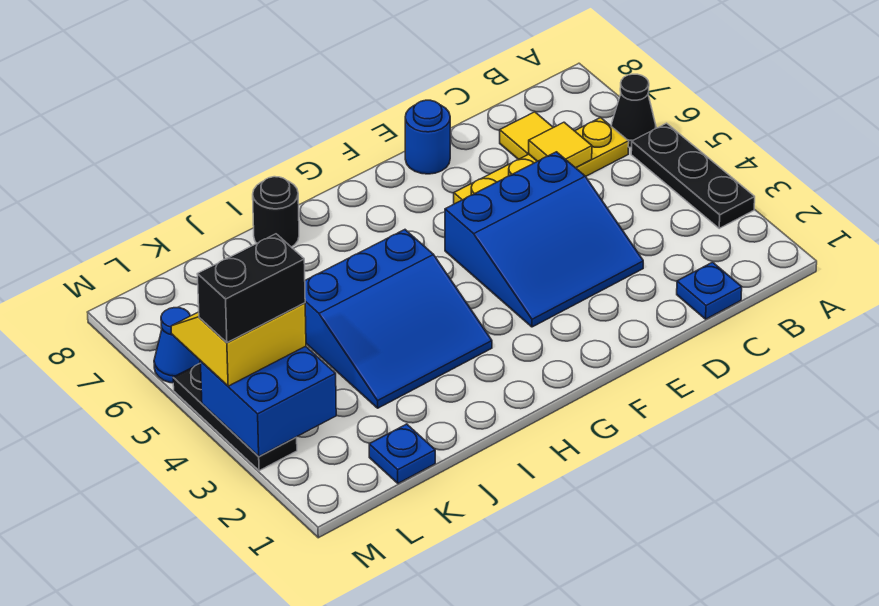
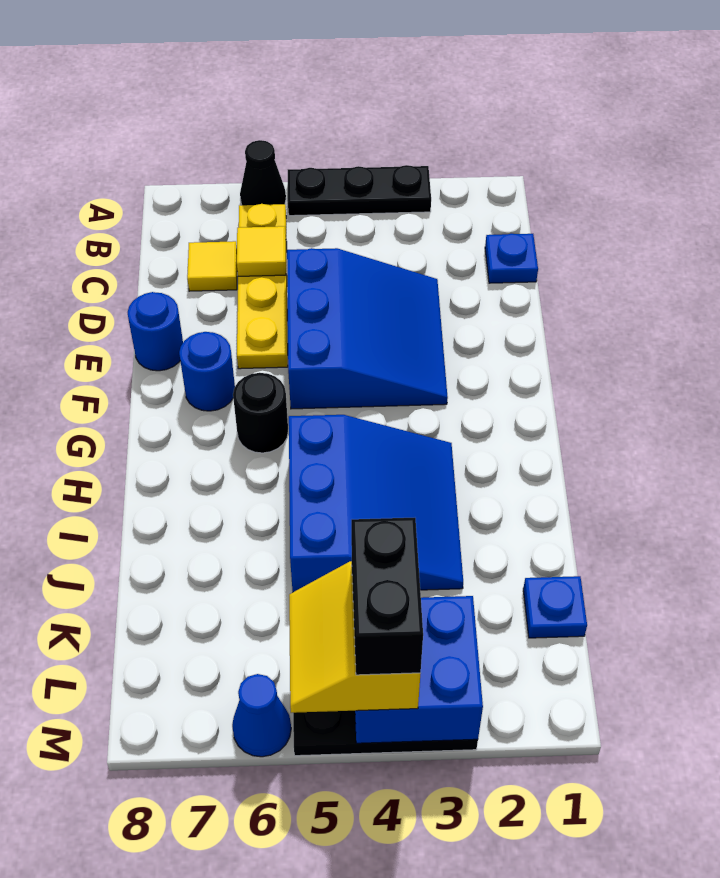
none -> blue 1x1 round brick [179,332,235,411]
black 1x1 round brick [253,177,299,247] -> black 1x1 round brick moved to [233,373,288,453]

